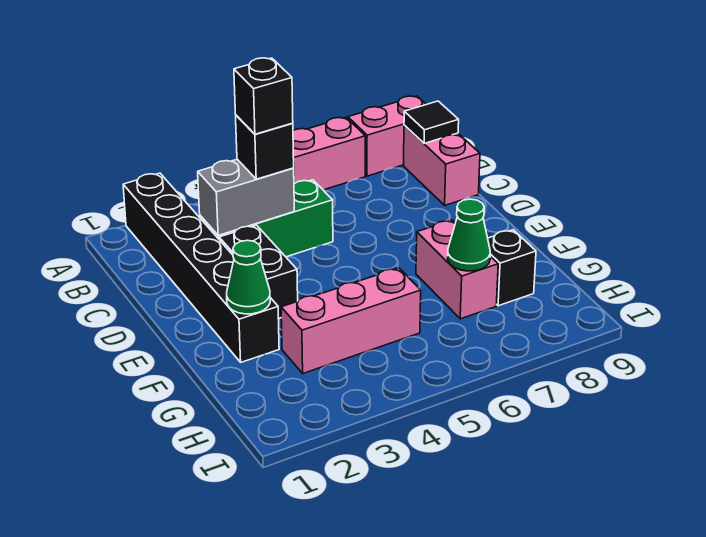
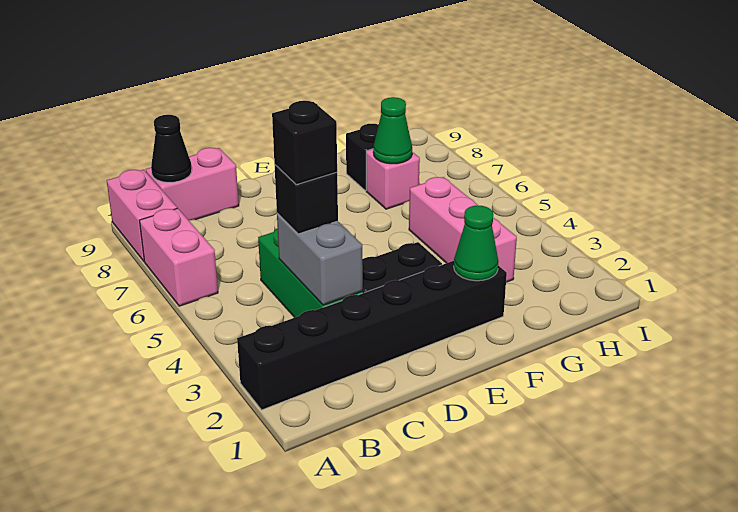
black 1x1 tile [404,101,459,143] -> black 1x1 cone [151,115,192,182]
pink 1x2 brick [416,220,498,319] -> pink 1x1 brick [366,149,420,209]

